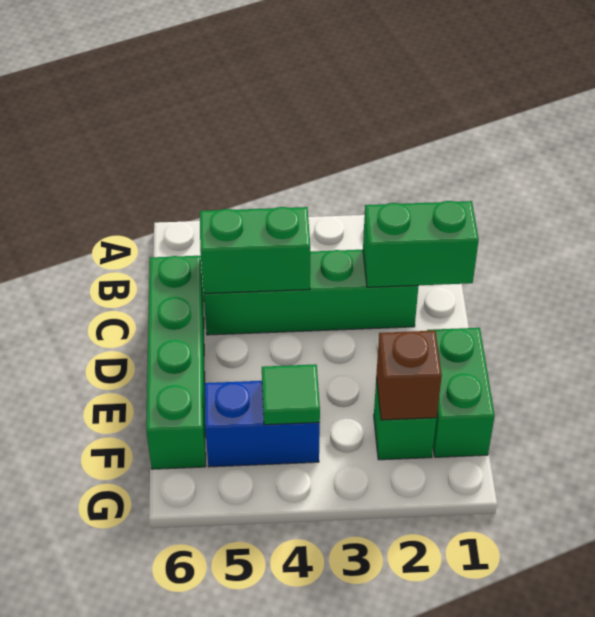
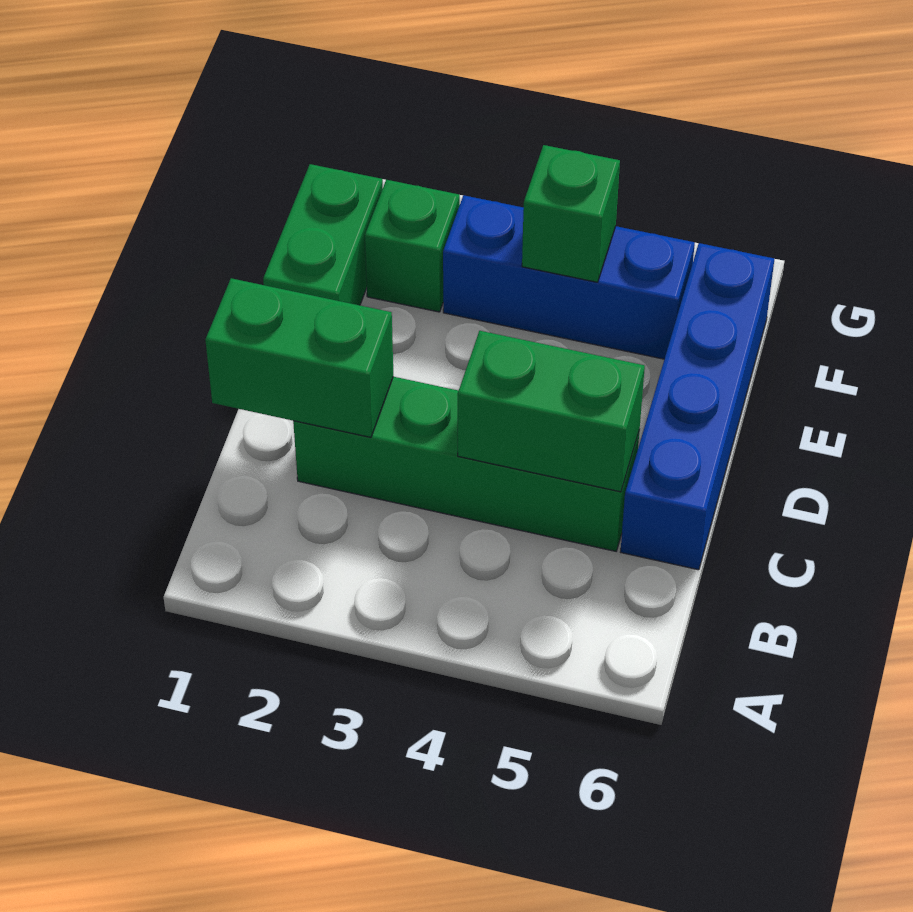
green 1x4 brick [146,256,206,469] -> blue 1x4 brick [621,243,775,570]
brown 1x1 brick [376,331,442,420] -> none
blue 1x2 brick [205,381,320,467] -> blue 1x3 brick [443,195,695,359]
green 1x1 tile [262,364,320,425] -> green 1x1 brick [522,145,620,282]

